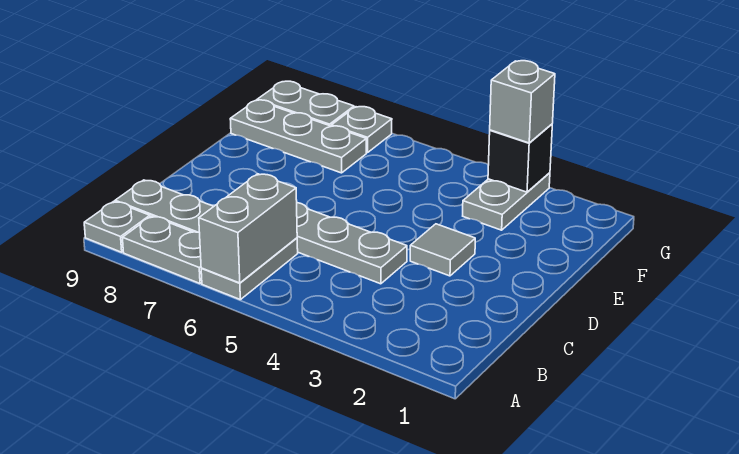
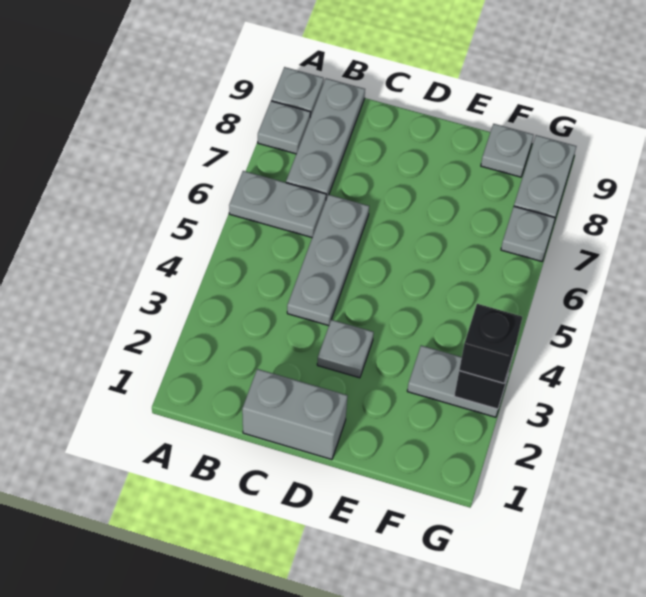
grey 1x2 brick [199,174,297,283] -> grey 1x2 brick moved to [242,369,347,459]
grey 1x2 plate [122,216,202,283] -> grey 1x1 plate [258,101,310,154]
grey 1x1 tile [410,224,475,276] -> grey 1x1 plate [317,320,374,378]
grey 1x3 plate [230,100,366,173] -> grey 1x1 plate [481,124,533,177]
grey 1x1 brick [490,61,555,143] -> black 1x1 brick [459,304,522,383]

